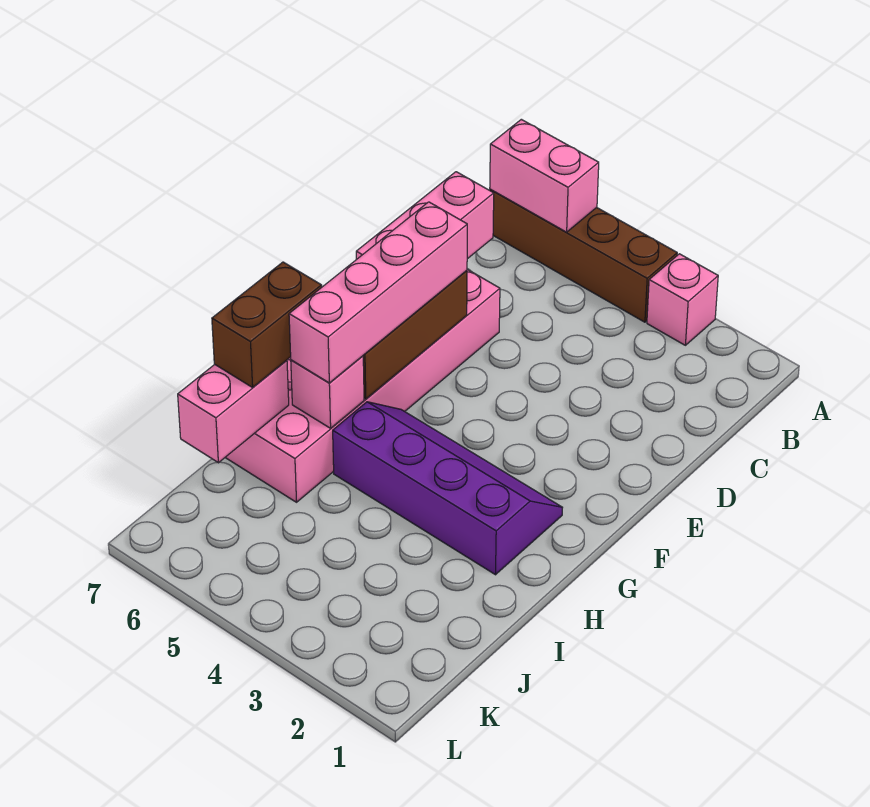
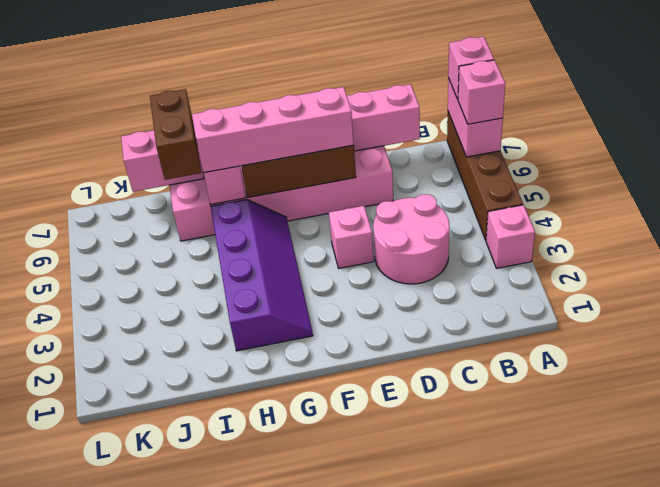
none -> pink 1x1 brick [458,60,505,124]
none -> pink 1x1 brick [448,37,494,99]
none -> pink 2x2 round brick [373,194,449,284]
none -> pink 1x1 brick [329,206,374,268]
brown 1x2 brick [212,262,322,387] -> brown 1x2 brick turned to [150,89,201,180]

